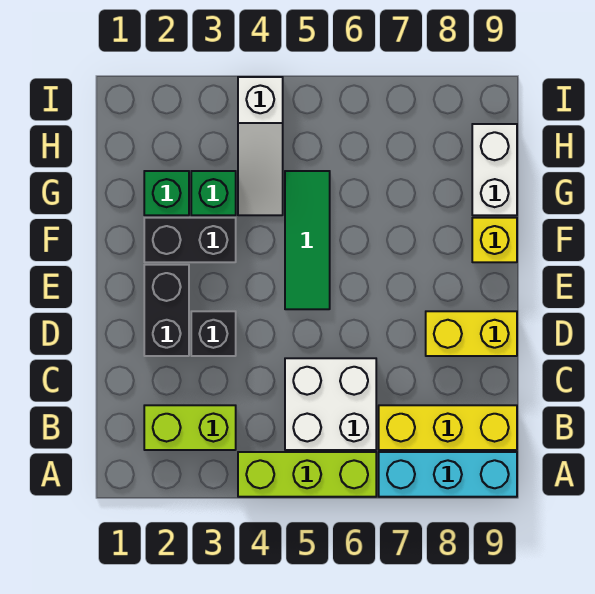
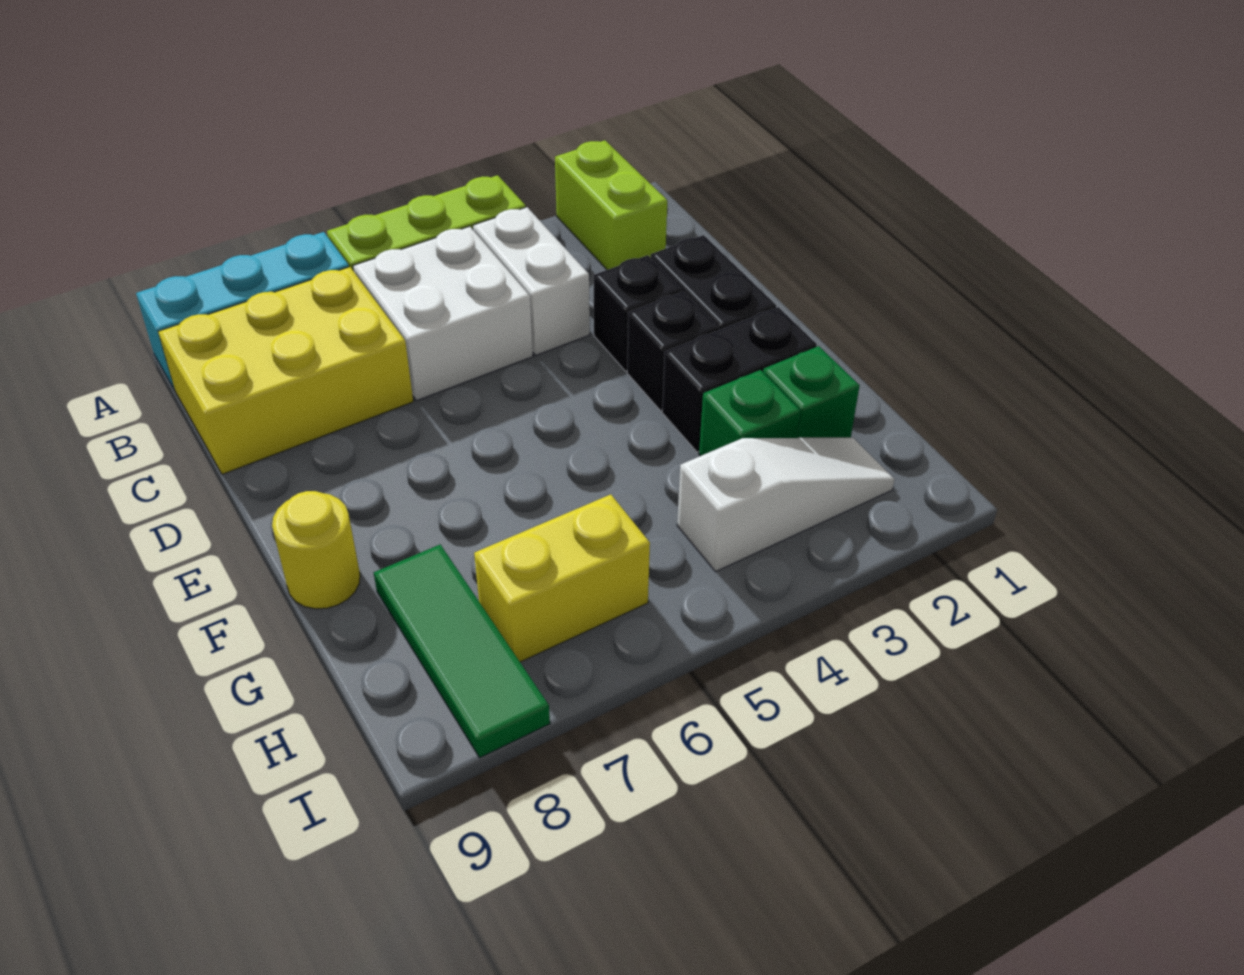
lime 1x2 brick [144,405,236,450] -> lime 1x2 brick turned to [555,140,667,270]
yellow 1x3 brick [379,405,517,450] -> yellow 2x3 brick [158,267,413,474]
yellow 1x2 brick [426,311,517,356] -> yellow 1x2 brick moved to [474,494,650,662]
none -> black 1x1 brick [627,291,719,411]
green 1x3 tile [285,171,330,309] -> green 1x3 tile moved to [374,545,550,758]
yellow 1x1 brick [472,218,517,262] -> yellow 1x1 round brick [272,491,360,609]
white 1x3 slope [238,77,283,215] -> white 1x3 slope turned to [677,438,895,571]
white 1x2 brick [472,124,517,215] -> white 1x2 brick moved to [473,207,590,355]

